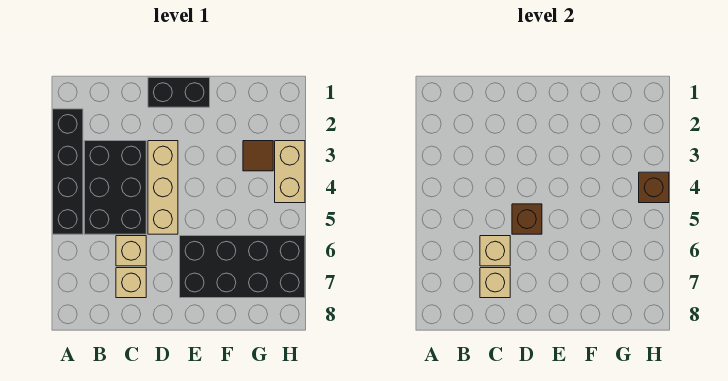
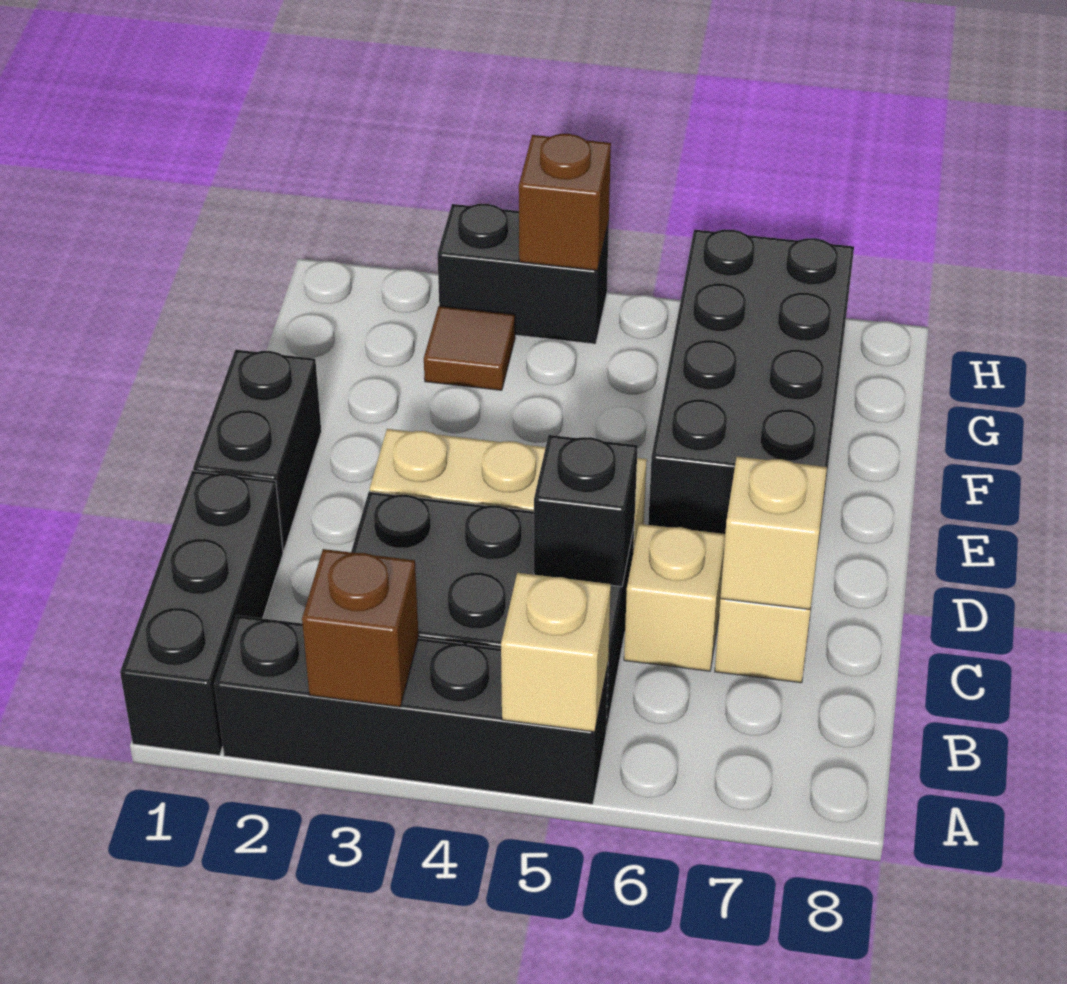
none -> black 1x3 brick [120,471,283,755]
none -> black 1x1 brick [534,435,638,587]
tan 1x1 brick [480,236,510,266] -> tan 1x1 brick moved to [501,573,611,732]
brown 1x1 brick [512,204,542,234] -> brown 1x1 brick moved to [302,549,419,707]
tan 1x2 brick [275,141,305,203] -> black 1x2 brick [438,204,609,344]

